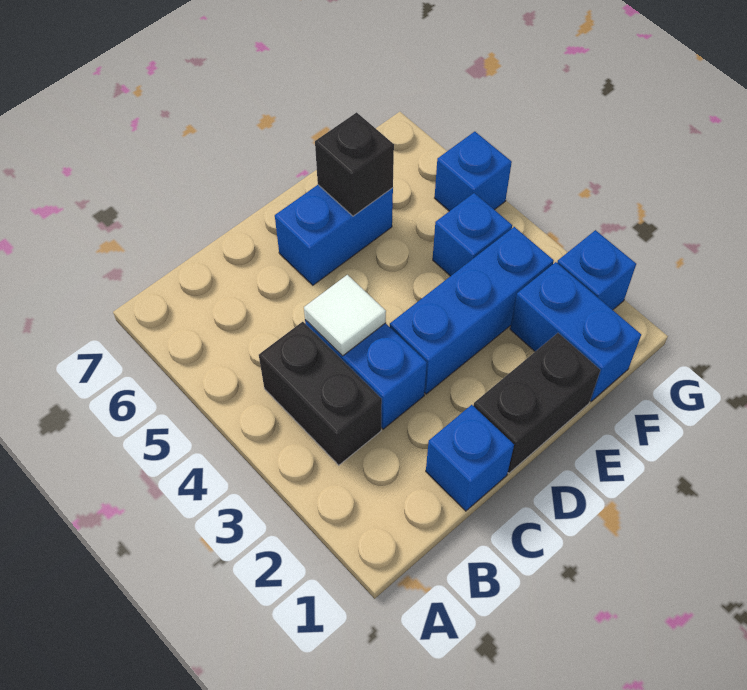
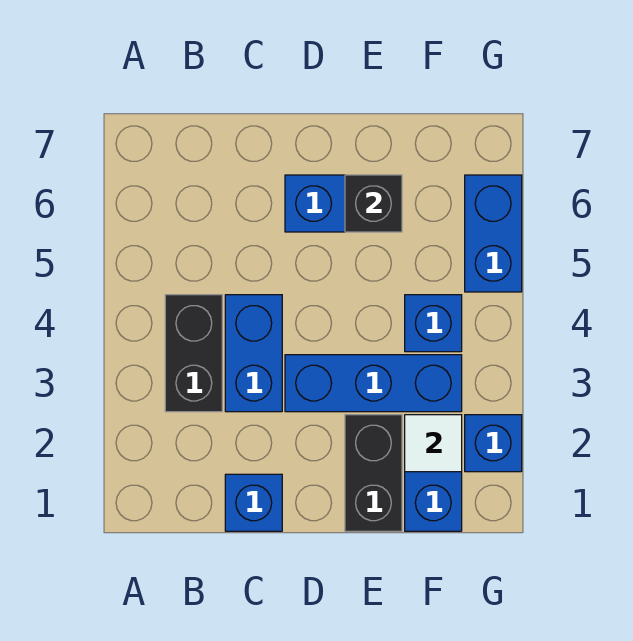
white 1x1 tile [304,275,386,356] -> white 1x1 tile moved to [405,415,462,472]
black 1x2 brick [474,333,600,473] -> black 1x2 brick turned to [345,415,402,531]
blue 1x1 brick [435,132,512,211] -> blue 1x2 brick [465,175,522,292]

